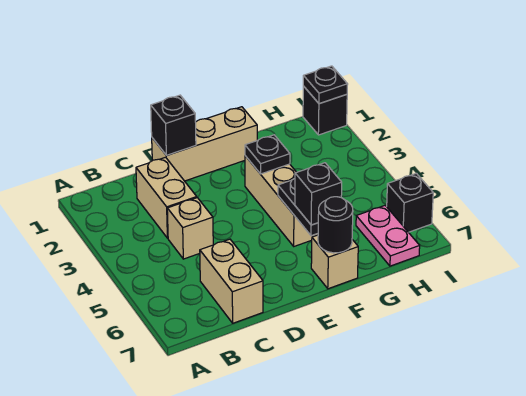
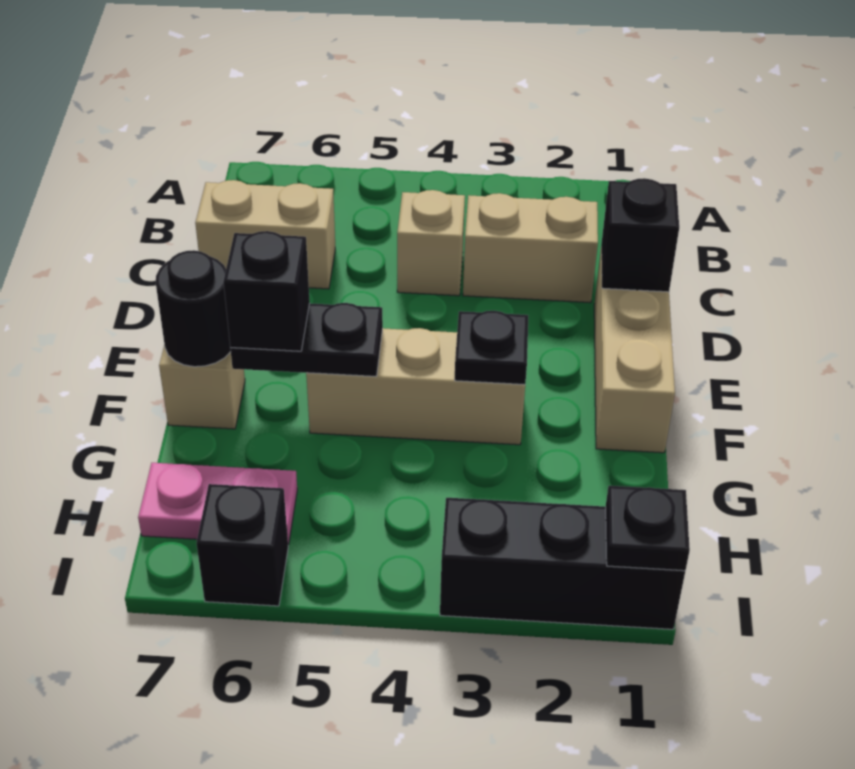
black 1x1 brick [303,86,347,135] -> black 1x3 brick [440,498,685,629]

